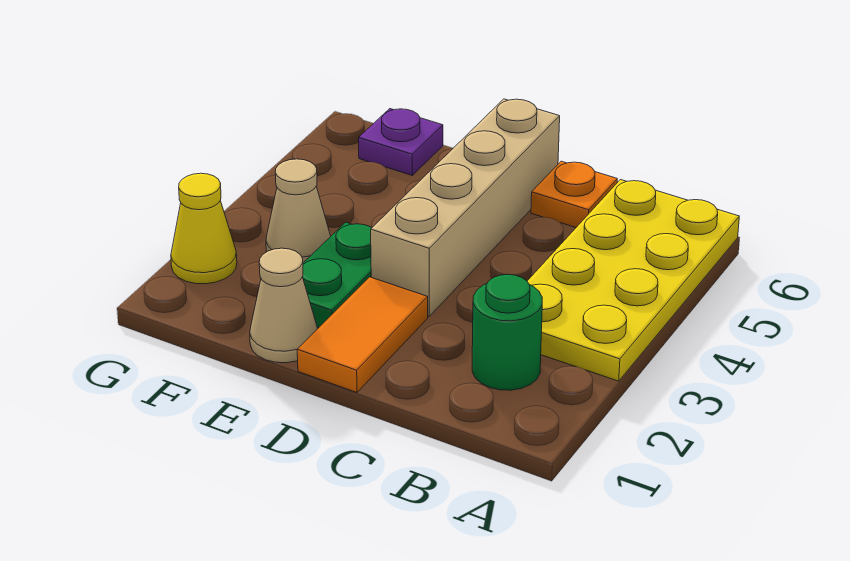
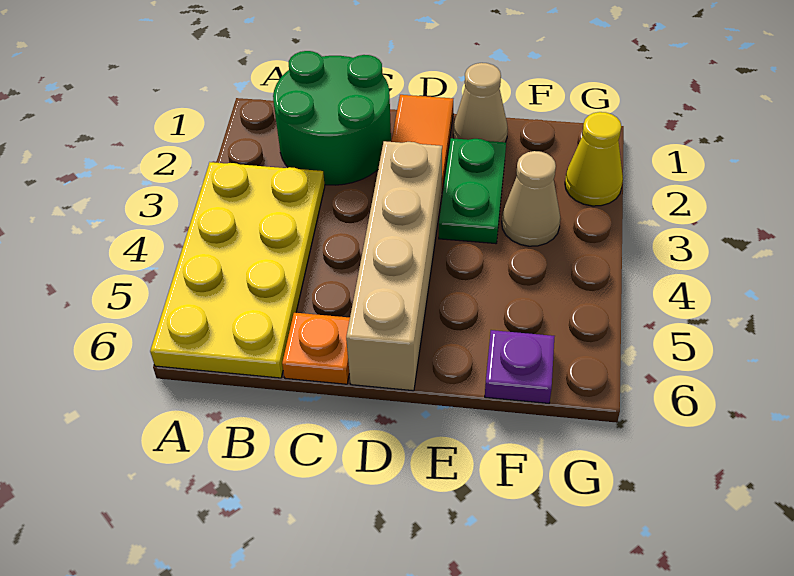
green 1x1 round brick [472,274,542,390] -> green 2x2 round brick [273,51,391,185]

